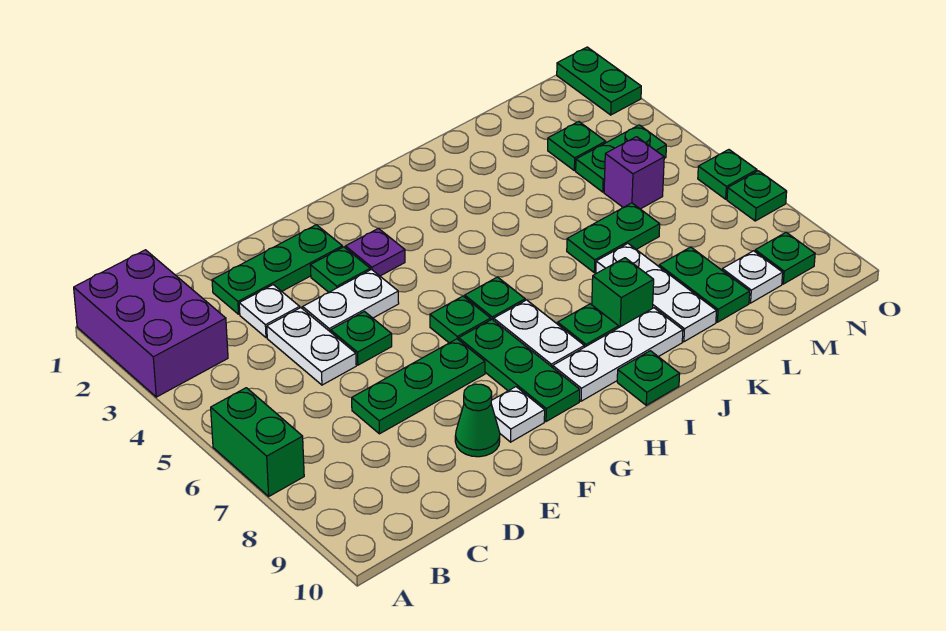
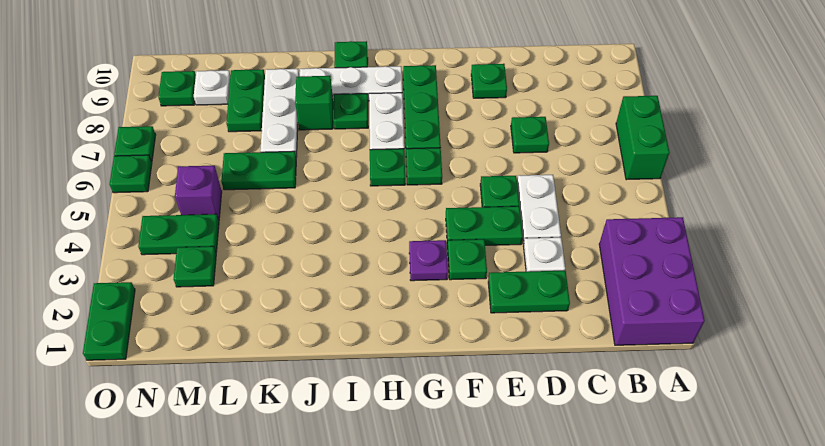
green 1x3 plate [212,225,342,314] -> green 1x2 plate [488,271,570,313]
green 1x3 plate [352,339,485,434] -> green 1x1 plate [511,117,549,153]
white 1x2 plate [303,270,399,332] -> green 1x2 plate [446,206,523,246]
green 1x1 cone [455,384,500,457] -> green 1x1 plate [471,64,507,98]
white 1x1 plate [491,387,545,442] -> none

